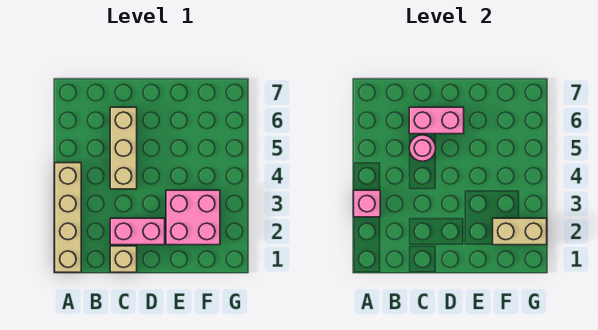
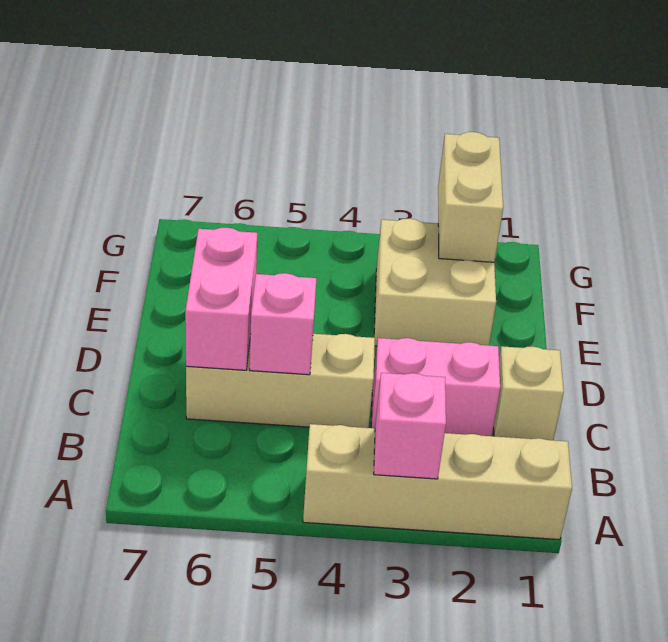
pink 1x2 brick [110,218,165,245] -> pink 1x2 brick turned to [371,338,500,436]
pink 1x1 round brick [409,135,436,161] -> pink 1x1 brick [250,273,317,375]
pink 2x2 brick [166,190,220,245] -> tan 2x2 brick [374,219,496,346]

